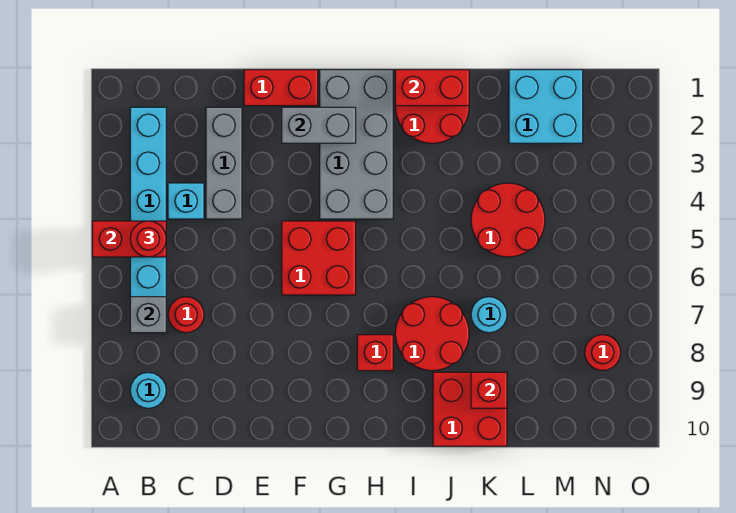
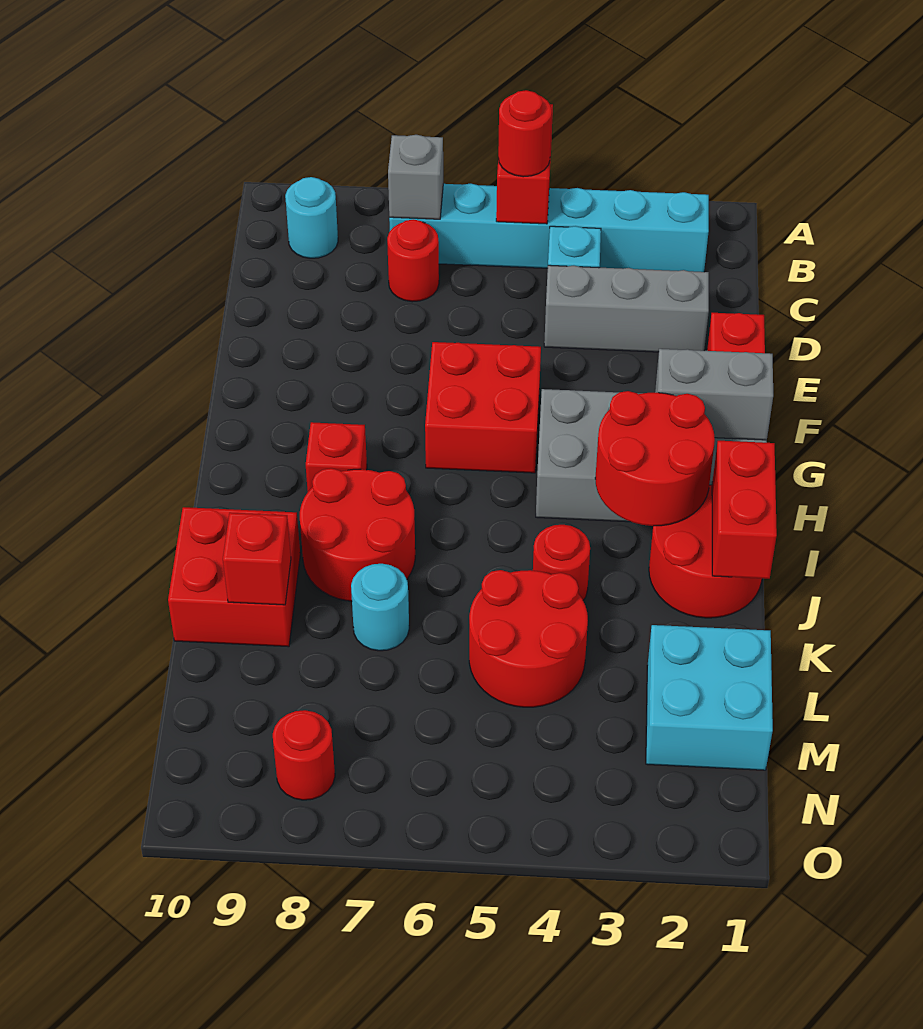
grey 1x2 brick [282,107,356,143] -> grey 1x2 brick turned to [655,349,773,440]
none -> red 2x2 round brick [595,391,715,526]
none -> red 1x1 round brick [533,525,590,600]

